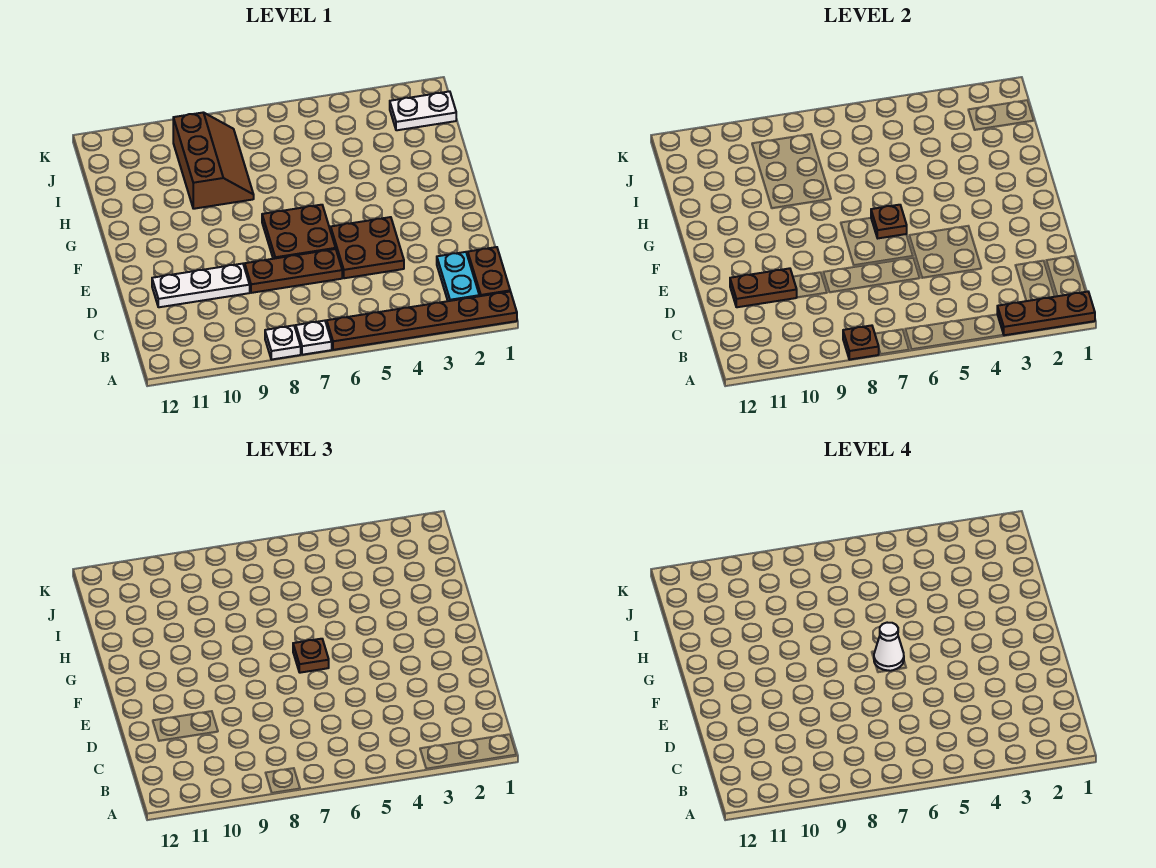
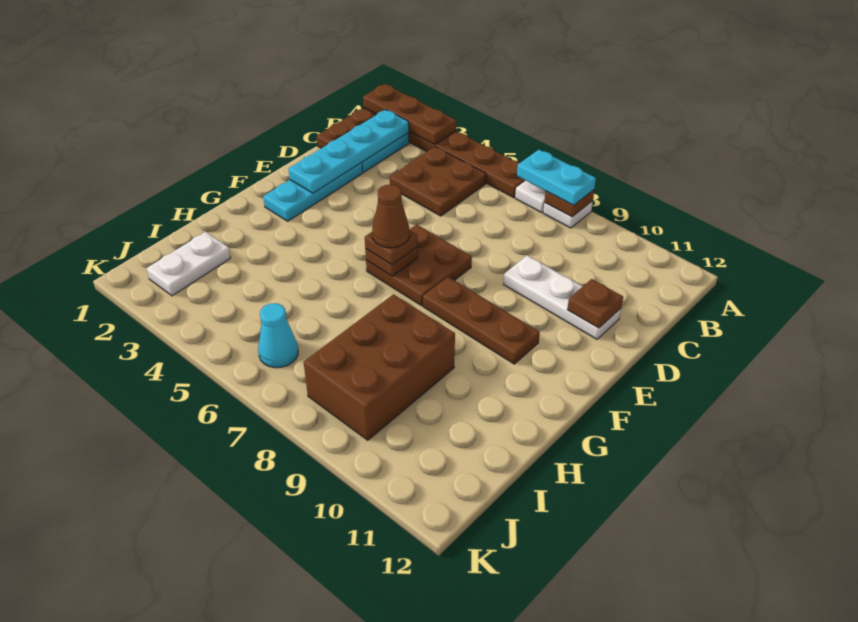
none -> cyan 1x2 plate [517,150,596,205]
none -> cyan 1x4 plate [289,110,409,193]
none -> cyan 1x3 plate [263,163,363,221]
brown 2x2 plate [331,217,404,278] -> brown 2x2 plate moved to [390,147,486,216]
brown 1x3 plate [245,249,342,293] -> brown 1x3 plate moved to [423,277,540,364]
brown 1x2 plate [730,268,797,307] -> brown 1x1 plate [567,279,623,328]
white 1x1 cone [874,623,904,671] -> brown 1x1 cone [372,185,410,248]
brown 2x3 slope [173,112,254,209] -> brown 2x3 brick [304,294,455,440]
white 1x2 plate [390,91,456,130] -> white 1x2 plate turned to [146,232,231,296]
none -> cyan 1x1 cone [258,303,298,368]

